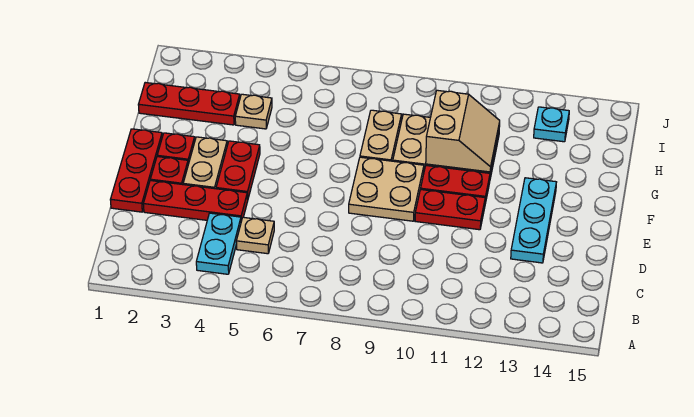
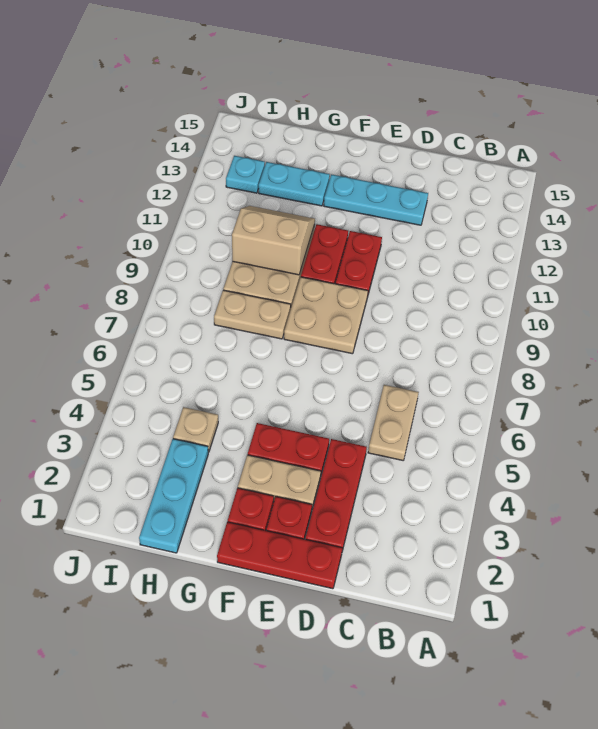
cyan 1x2 plate [196,213,241,274] -> cyan 1x2 plate moved to [259,162,330,206]
tan 1x1 plate [236,217,274,254] -> tan 1x2 plate [368,385,419,460]
red 1x3 plate [138,83,240,125] -> cyan 1x3 plate [139,439,208,553]

